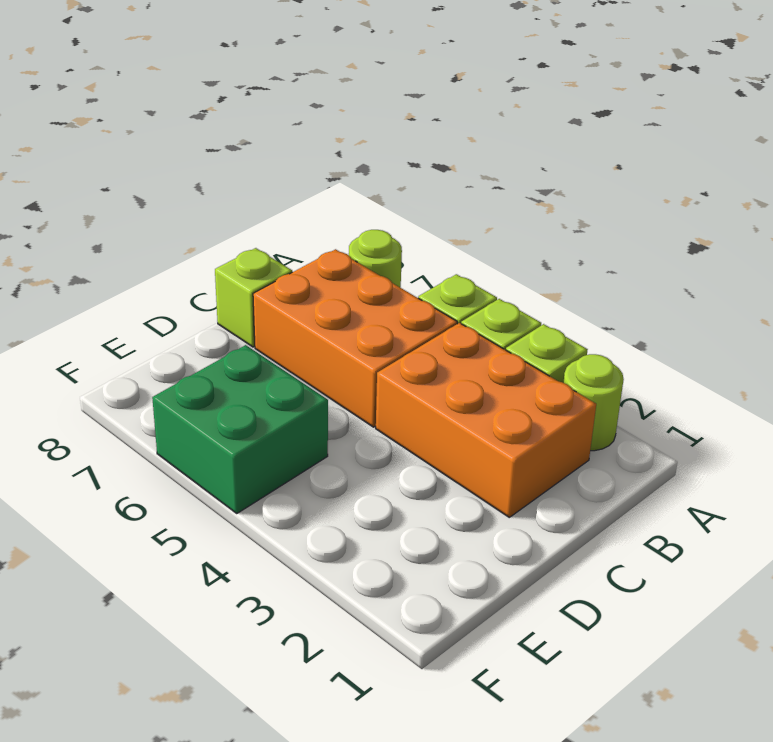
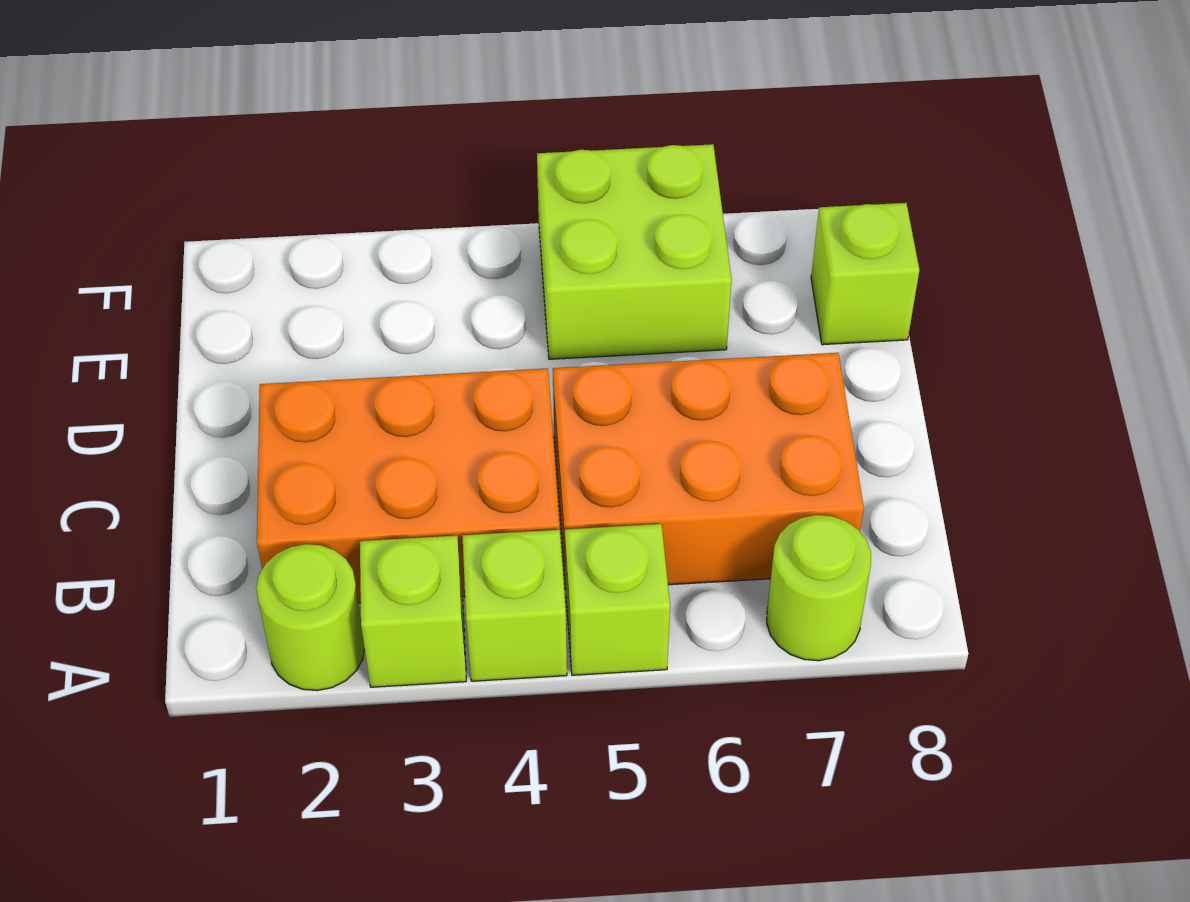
lime 1x1 brick [215,248,292,347] -> lime 1x1 brick moved to [811,203,919,345]
green 2x2 brick [152,345,328,513] -> lime 2x2 brick [537,144,732,359]

